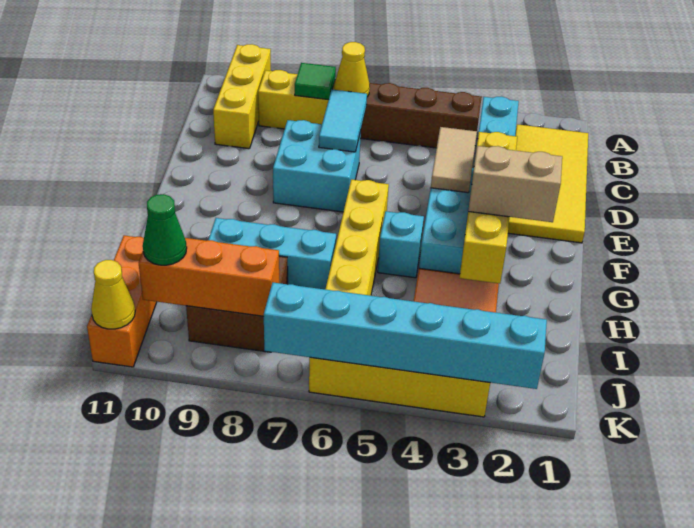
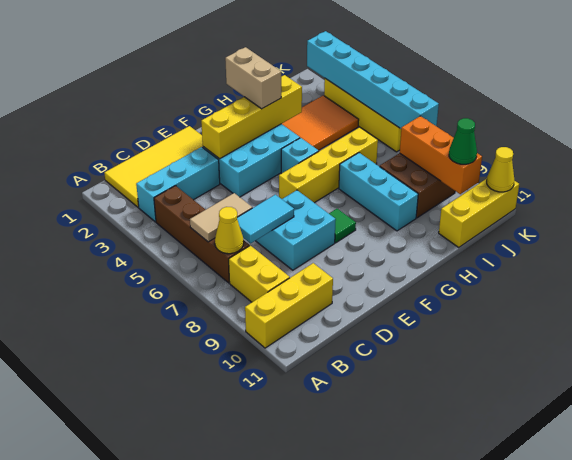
green 1x1 tile [295,63,336,100] -> green 1x1 tile moved to [329,209,356,243]
tan 1x2 tile [431,127,477,193] -> tan 1x2 tile moved to [190,193,252,242]
orange 1x3 brick [87,235,157,367] -> yellow 1x3 brick [439,179,519,247]

